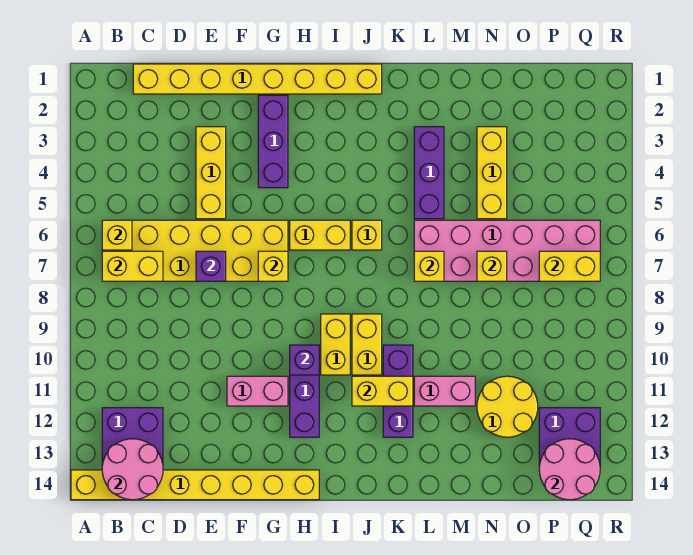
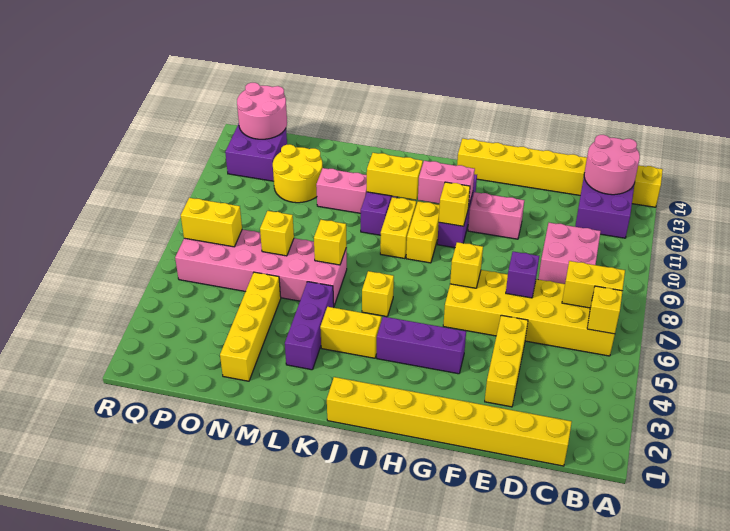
none -> pink 2x2 brick [538,223,601,284]
purple 1x3 brick [258,95,288,188] -> purple 1x3 brick turned to [377,317,466,374]
yellow 1x2 brick [290,220,350,250] -> yellow 1x2 brick moved to [320,307,381,358]
purple 1x1 brick [290,345,319,375] -> yellow 1x1 brick [439,182,470,226]
none -> pink 1x2 brick [418,161,475,207]
yellow 1x3 brick [477,127,507,219] -> yellow 1x4 brick [220,272,281,381]

